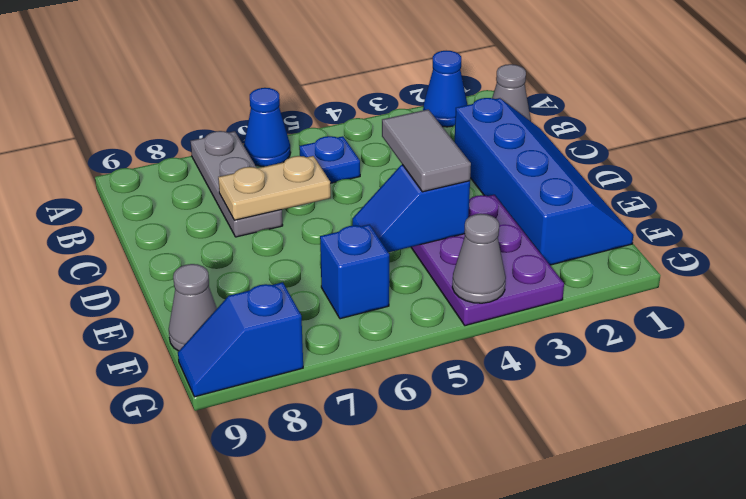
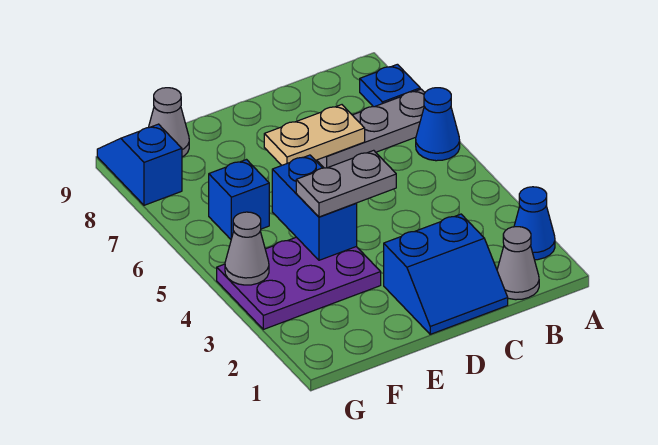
blue 1x1 plate [299,136,360,183] -> blue 1x1 plate moved to [360,64,420,107]
blue 2x4 slope [455,98,633,265] -> blue 2x2 slope [384,214,508,334]
tan 1x2 plate [218,156,331,220] -> tan 1x2 plate turned to [264,105,365,165]
grey 1x2 tile [382,110,471,192] -> grey 1x2 plate [296,150,396,217]
blue 1x2 slope [352,165,470,252] -> blue 1x2 brick [272,155,357,260]

